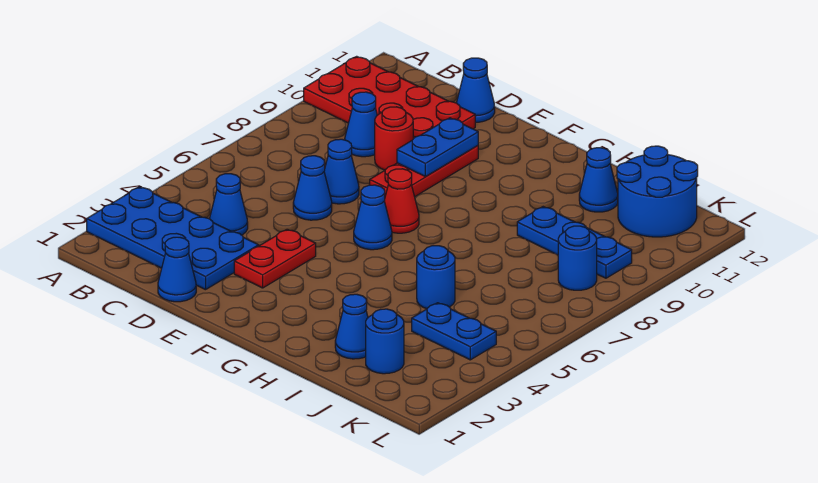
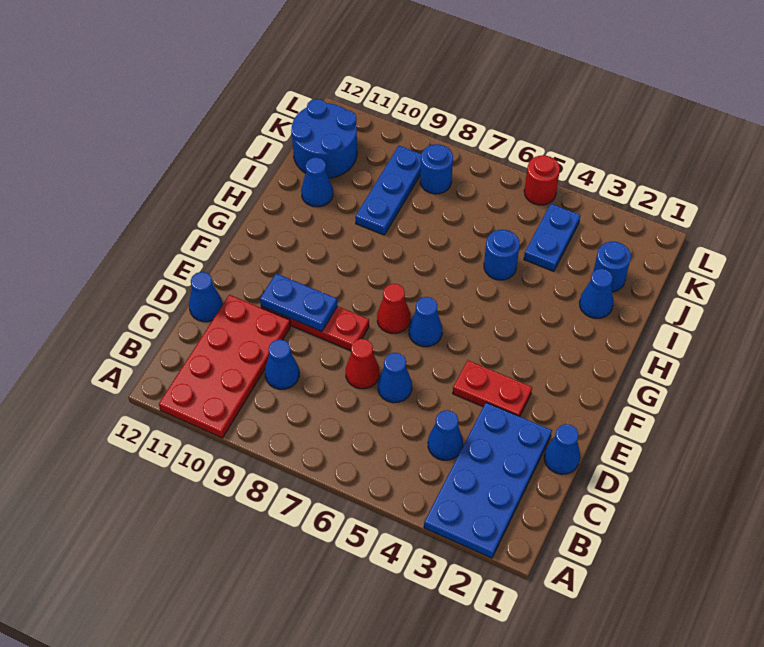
blue 1x1 cone [324,139,359,204] -> red 1x1 cone [346,339,379,389]
red 1x1 round brick [375,107,413,170] -> red 1x1 round brick moved to [524,155,560,205]

